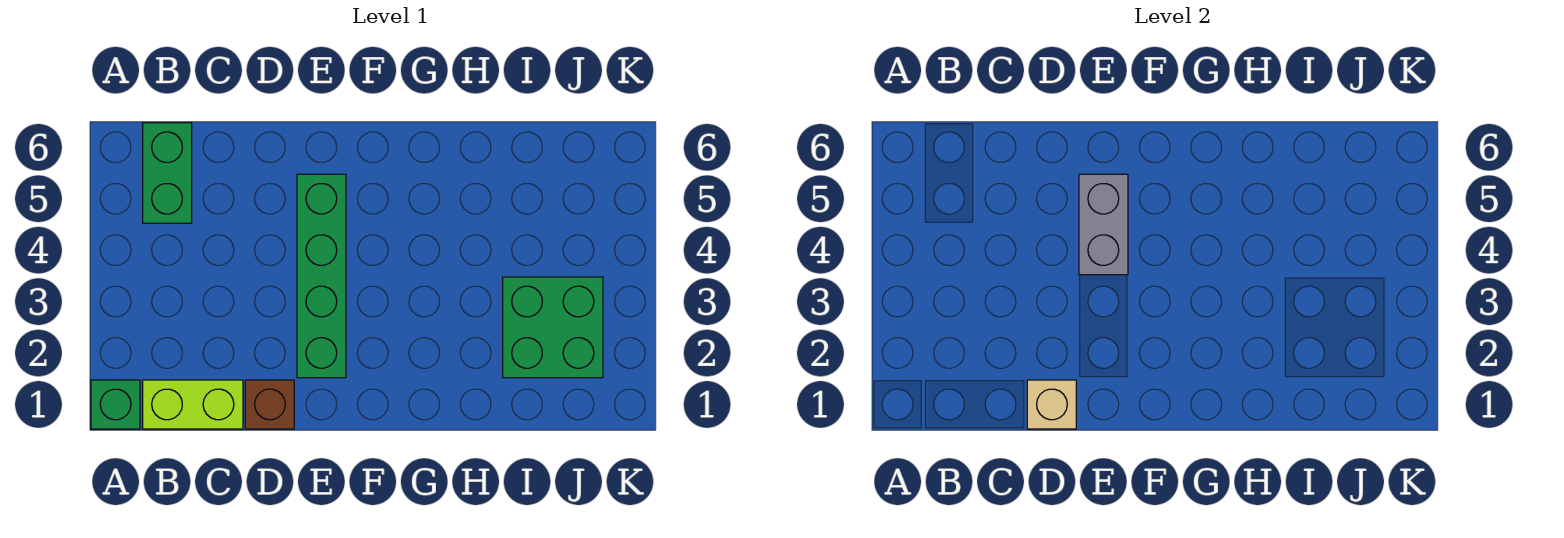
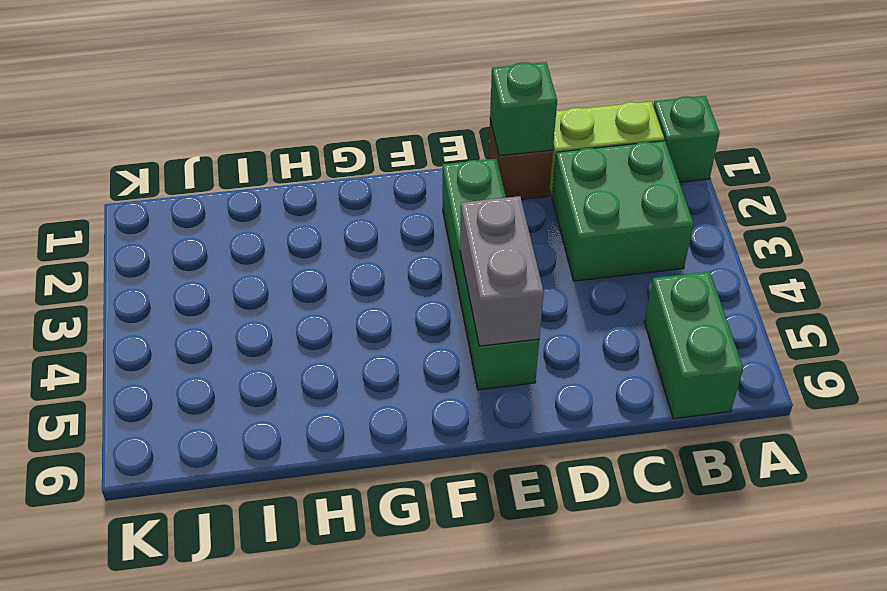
tan 1x1 brick [1027,380,1076,429] -> green 1x1 brick [490,62,557,156]
green 2x2 brick [503,277,603,378] -> green 2x2 brick moved to [552,141,693,281]

